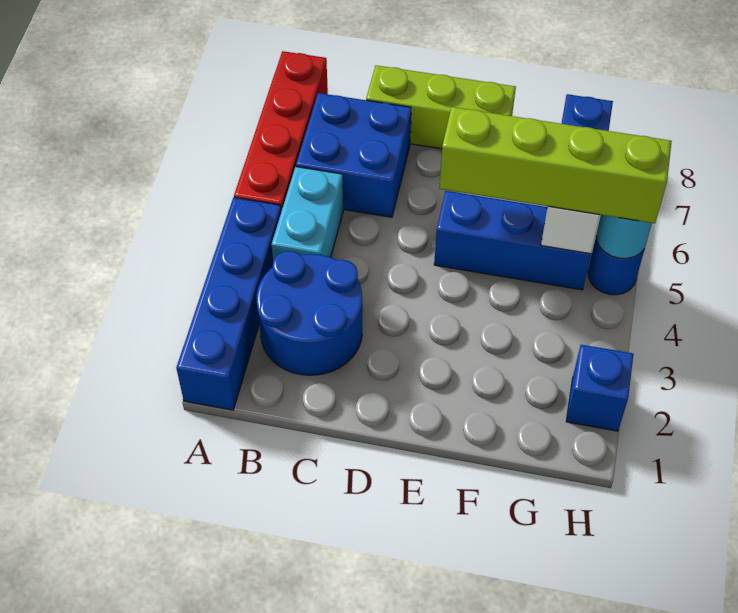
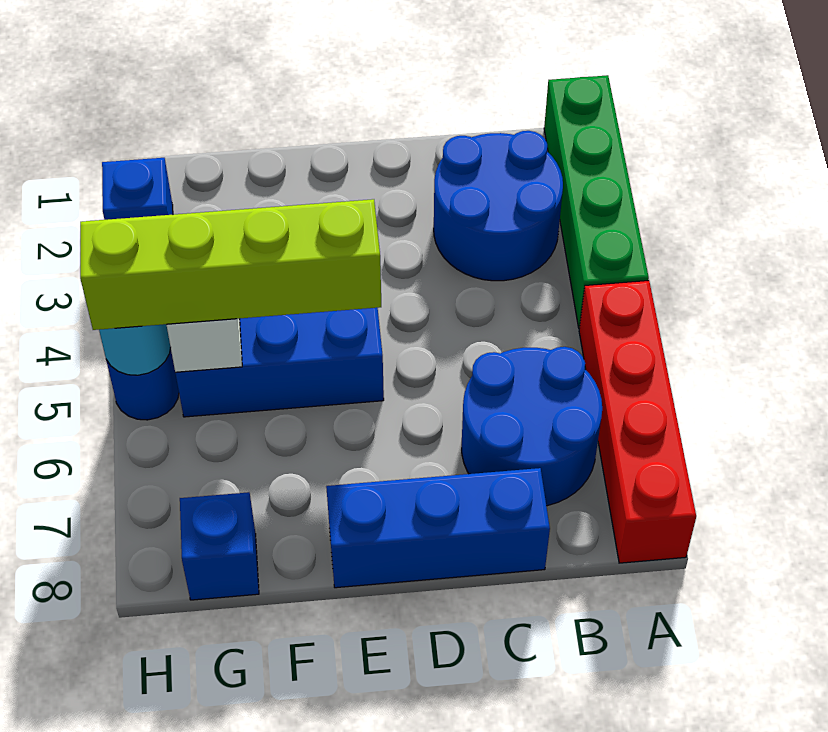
blue 1x4 brick [176,198,281,410] -> green 1x4 brick [544,75,649,328]
cyan 1x2 brick [272,167,343,261] -> none
blue 2x2 brick [296,93,411,217] -> blue 2x2 round brick [462,347,602,506]
lime 1x3 brick [366,65,516,149] -> blue 1x3 brick [326,468,550,588]

